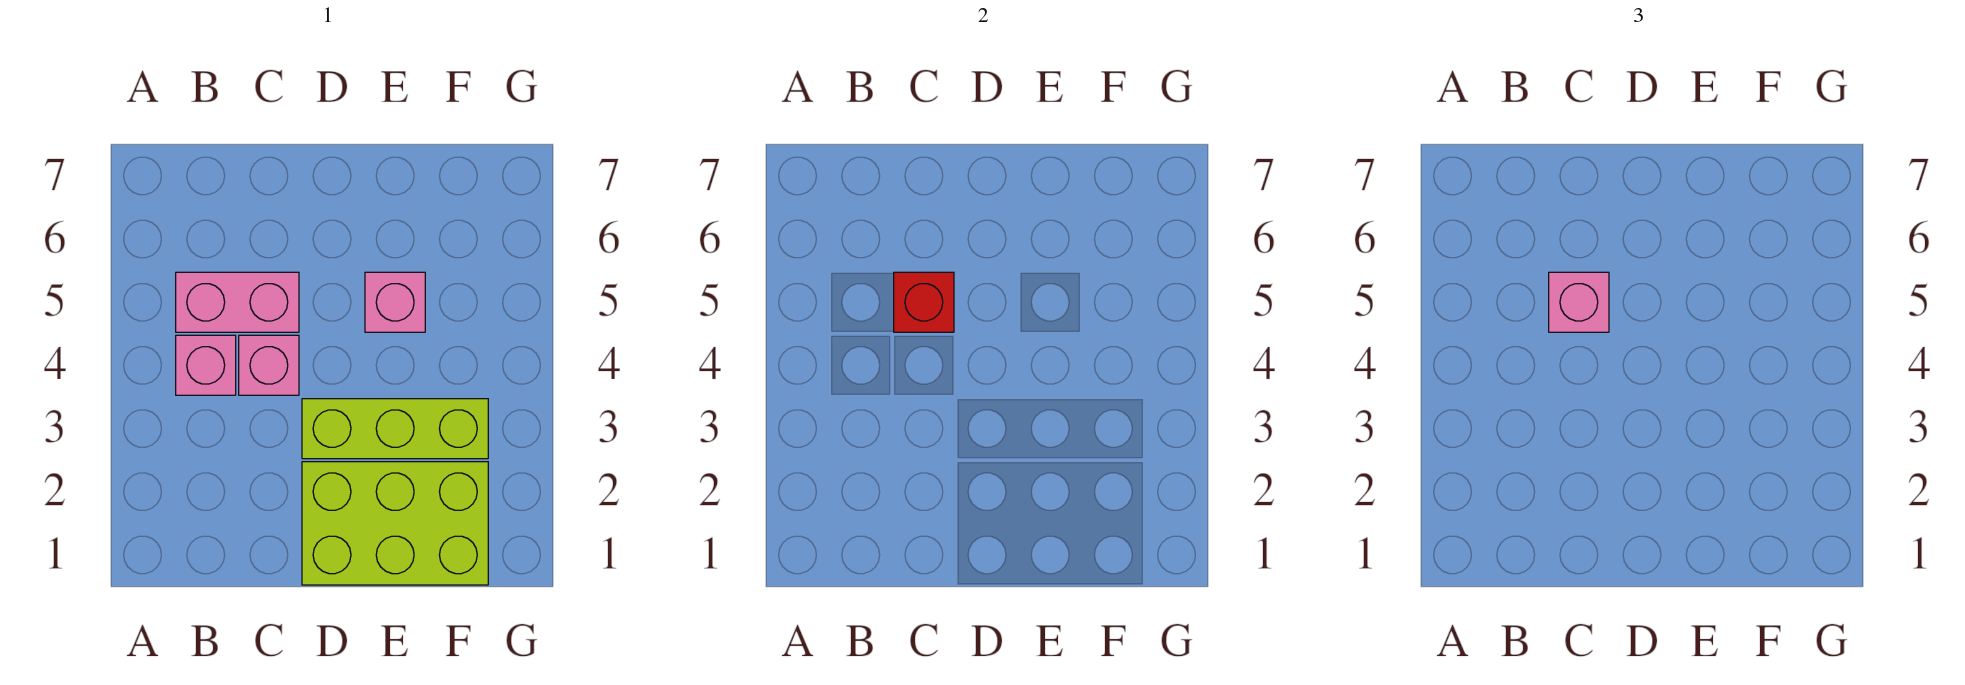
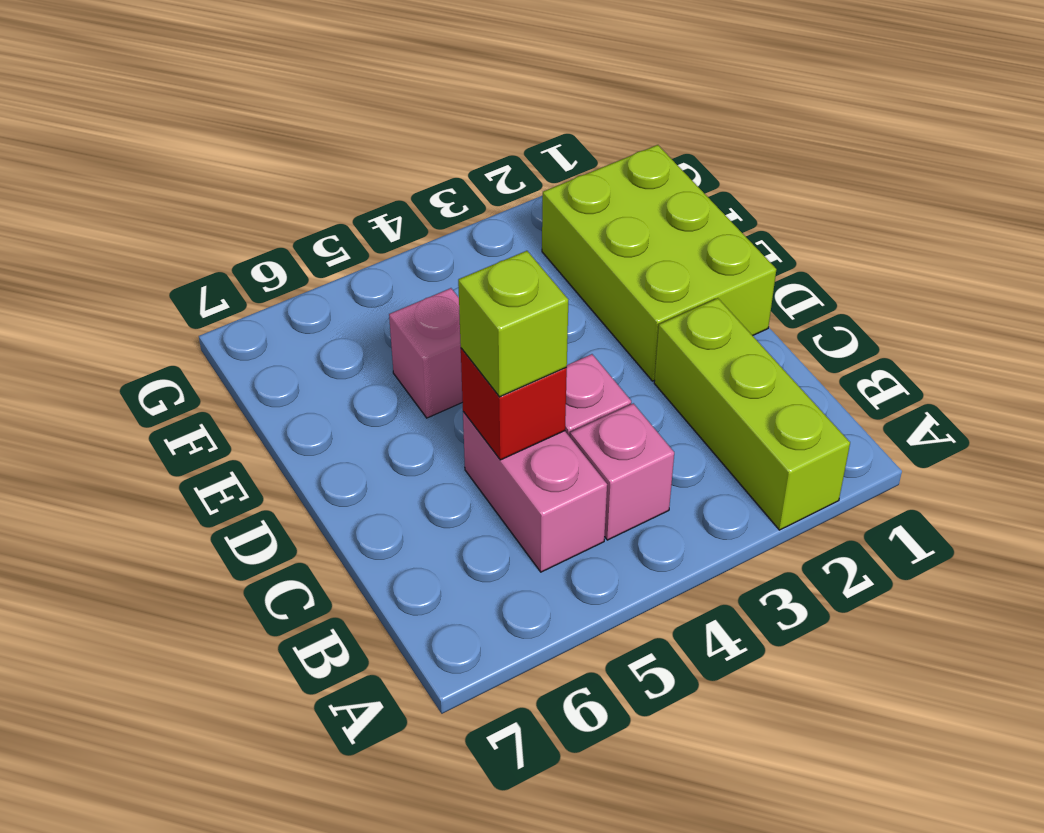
pink 1x1 brick [1549,272,1609,332] -> lime 1x1 brick [458,251,568,397]
lime 1x3 brick [302,399,488,459] -> lime 1x3 brick moved to [654,298,850,530]

